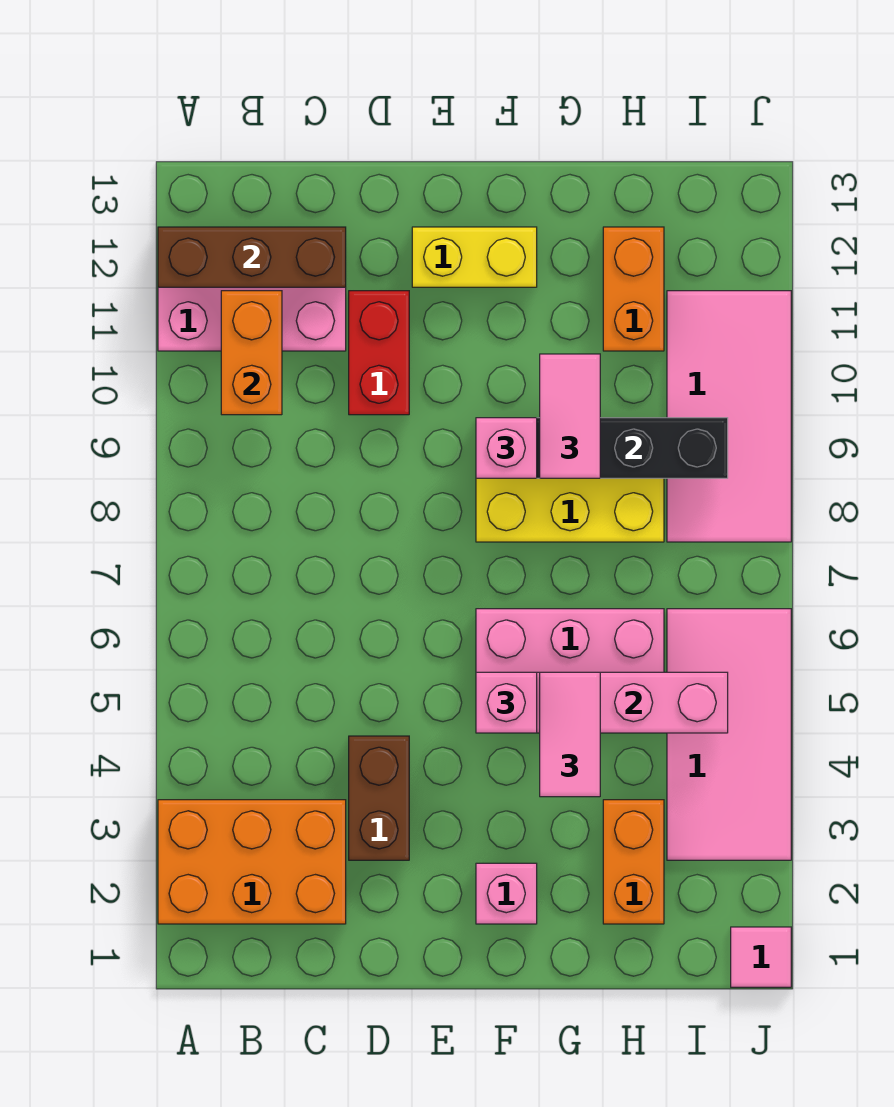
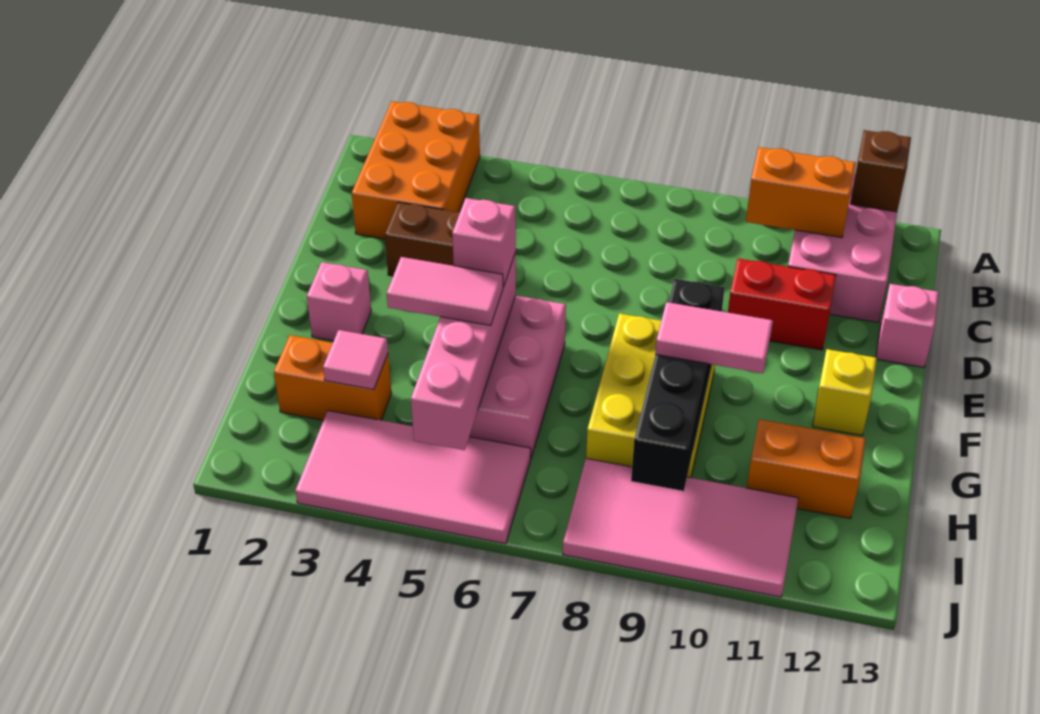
brown 1x3 brick [158,227,346,287] -> brown 1x1 brick [850,130,911,212]
yellow 1x2 brick [412,227,537,287] -> yellow 1x1 brick [813,349,877,436]
pink 1x1 brick [476,418,537,478] -> pink 1x1 brick moved to [876,284,939,367]
pink 1x1 tile [731,927,791,987] -> pink 1x1 tile moved to [323,330,388,390]

